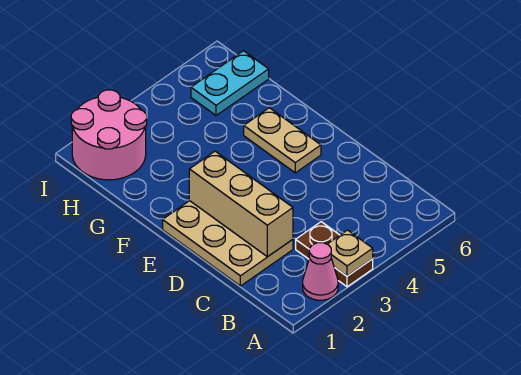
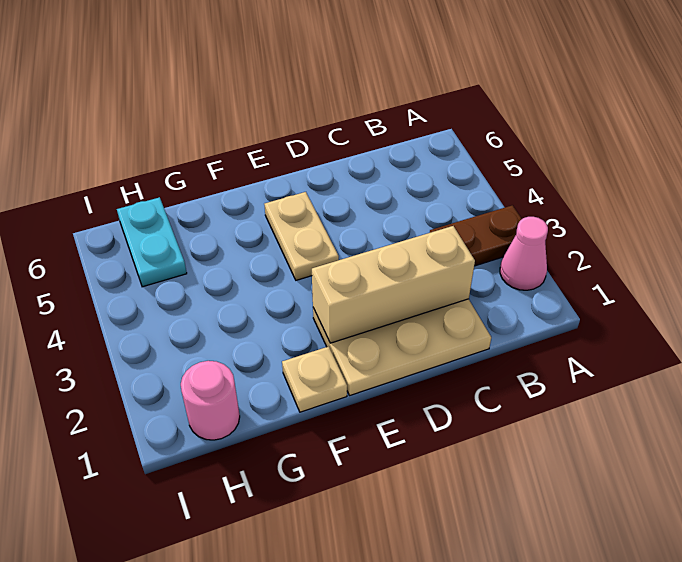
tan 1x1 plate [328,230,373,276] -> tan 1x1 plate moved to [282,346,347,412]
tan 1x2 plate [244,108,321,173] -> tan 1x2 plate turned to [264,192,339,280]
pink 2x2 round brick [71,90,147,180] -> pink 1x1 round brick [181,361,240,440]

